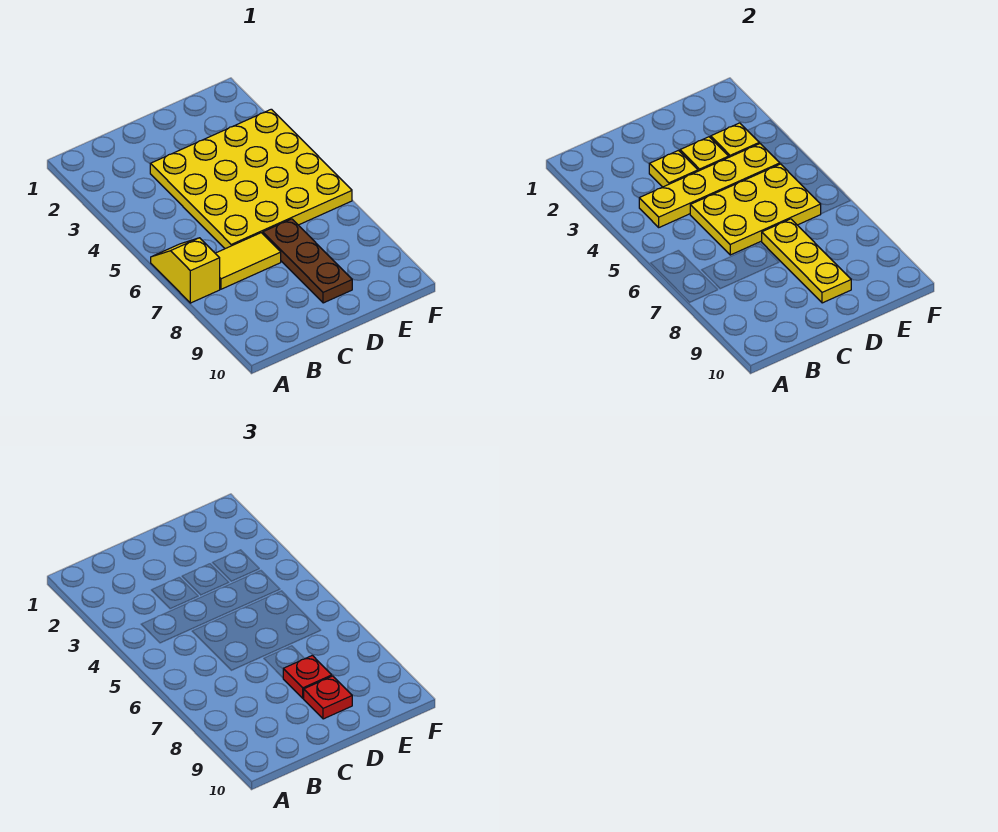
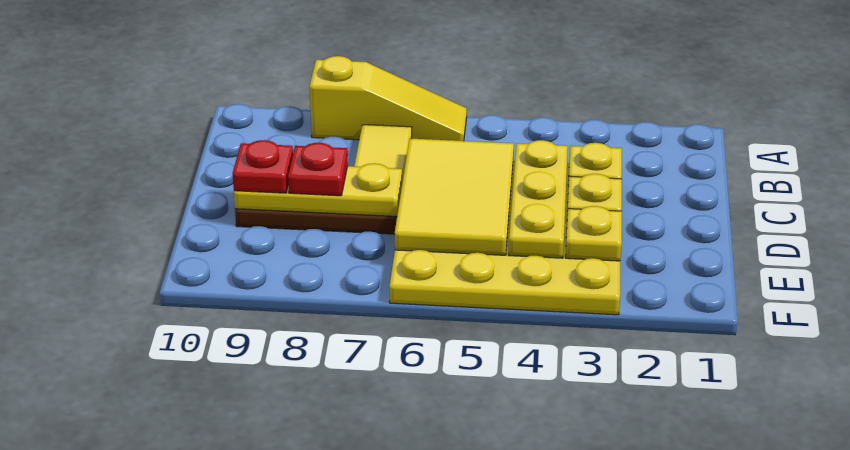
yellow 1x2 slope [151,238,220,303] -> yellow 1x3 slope [310,56,467,141]
yellow 1x4 plate [639,144,780,227] -> yellow 1x3 plate [509,140,568,258]
yellow 2x3 plate [690,164,821,255] -> yellow 2x3 tile [395,138,514,255]

